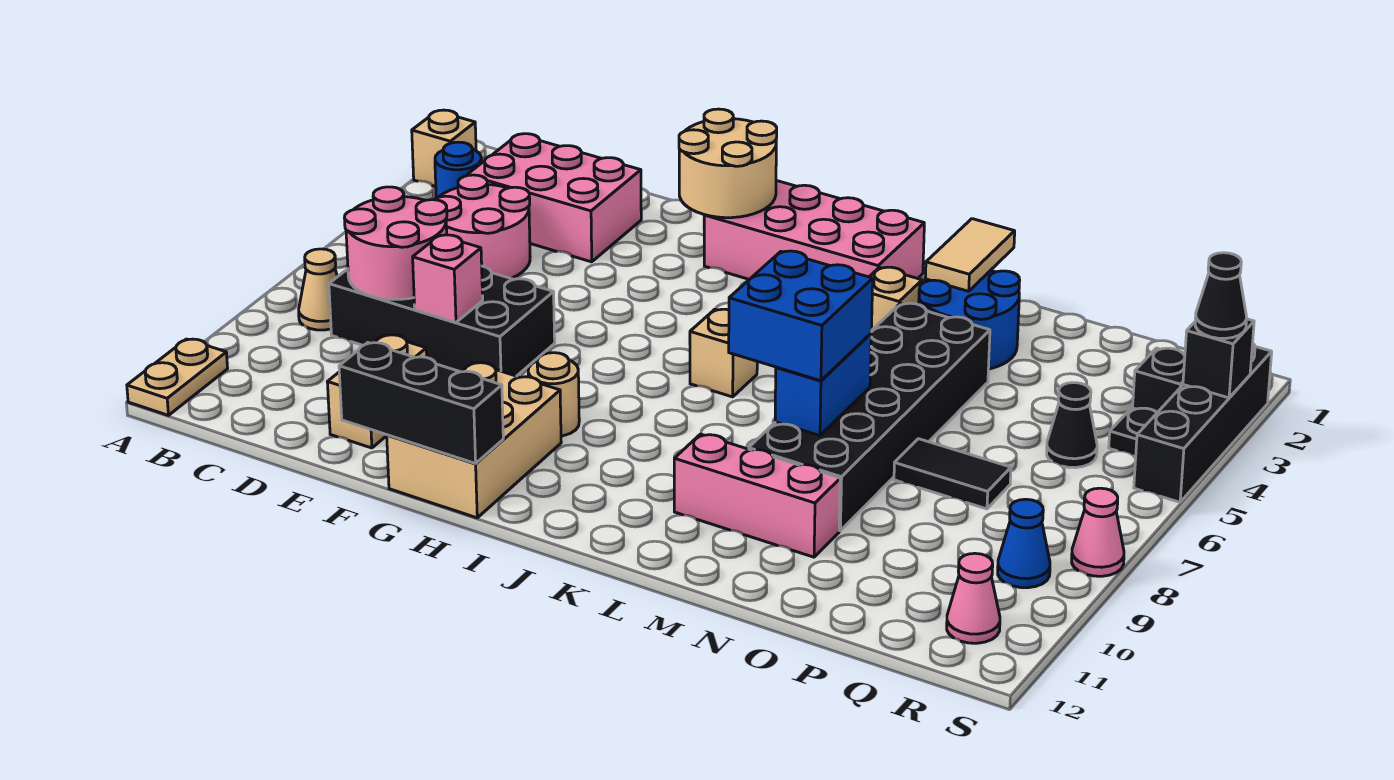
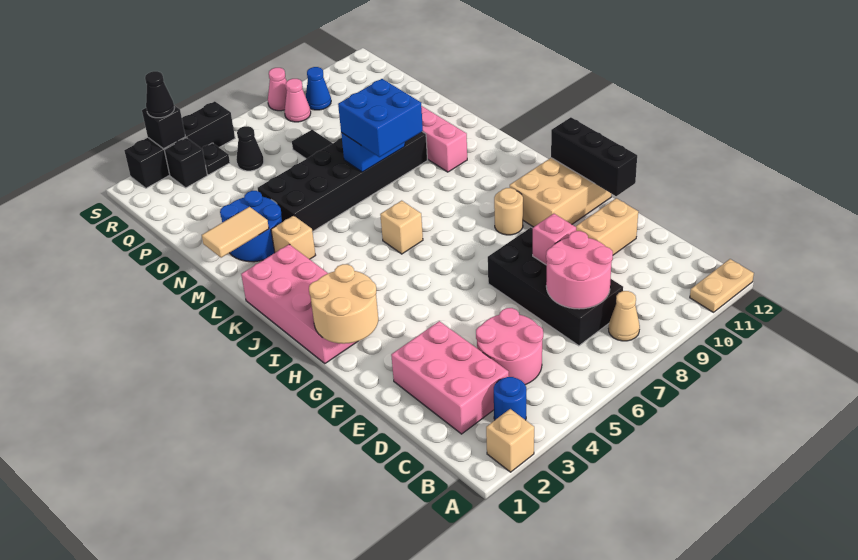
pink 1x1 cone [947,553,1000,643] -> pink 1x1 cone moved to [285,79,311,122]

